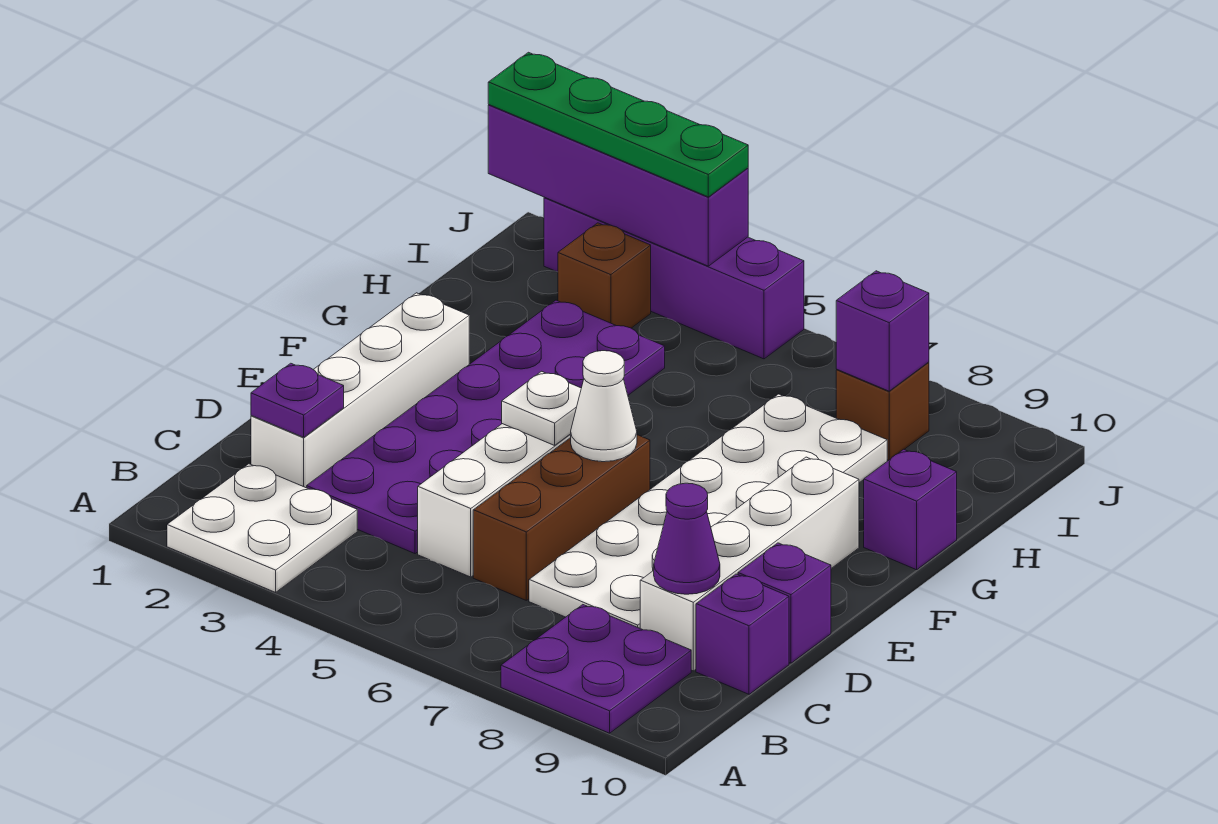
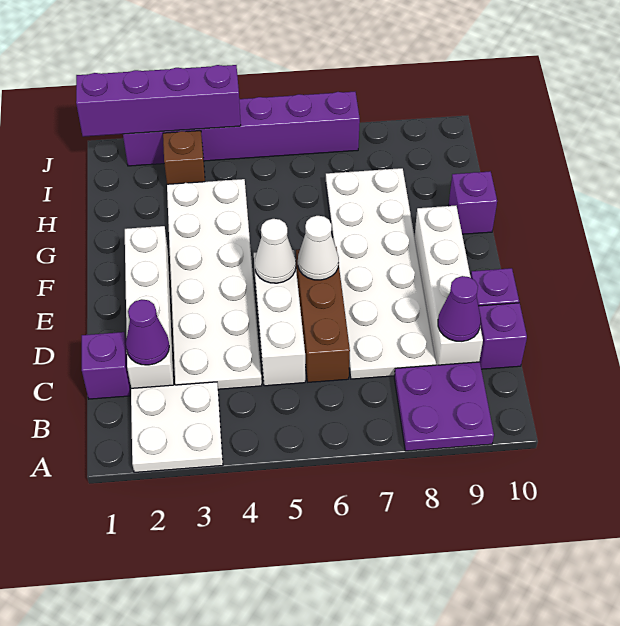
purple 1x1 plate [251,363,344,437] -> purple 1x1 cone [126,299,169,365]
purple 2x6 plate [307,300,665,554] -> white 2x6 plate [167,179,262,389]
white 1x1 plate [502,371,581,445] -> white 1x1 cone [255,219,296,283]
brown 1x1 brick [836,362,929,460] -> none
purple 1x1 brick [836,271,929,391] -> purple 1x1 brick moved to [82,332,130,399]
green 1x4 plate [488,52,748,197] -> none
purple 1x4 brick [544,198,804,359] -> purple 1x6 brick [123,92,360,166]

